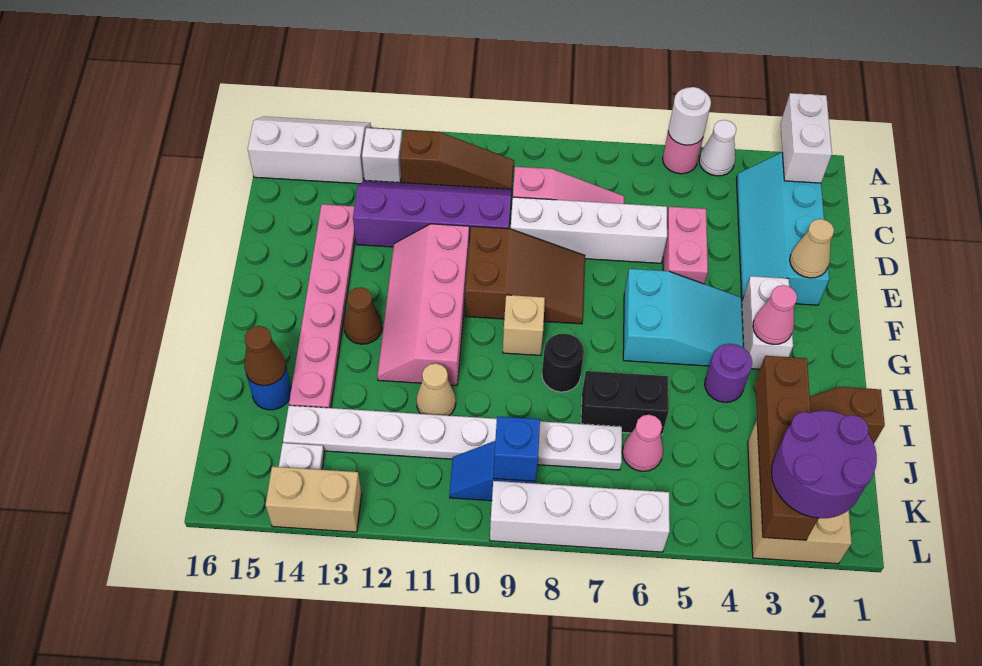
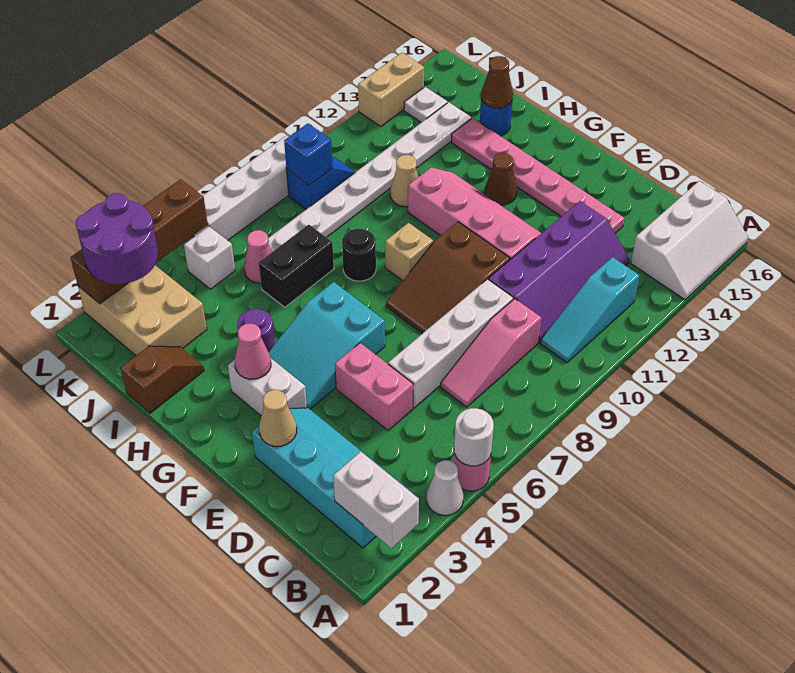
brown 1x3 slope [400,130,514,189] -> cyan 1x3 slope [541,257,639,362]
white 1x1 brick [362,128,402,183] -> white 1x1 brick moved to [184,226,235,289]
brown 1x4 brick [755,356,819,540] -> brown 1x4 brick turned to [70,179,208,304]

